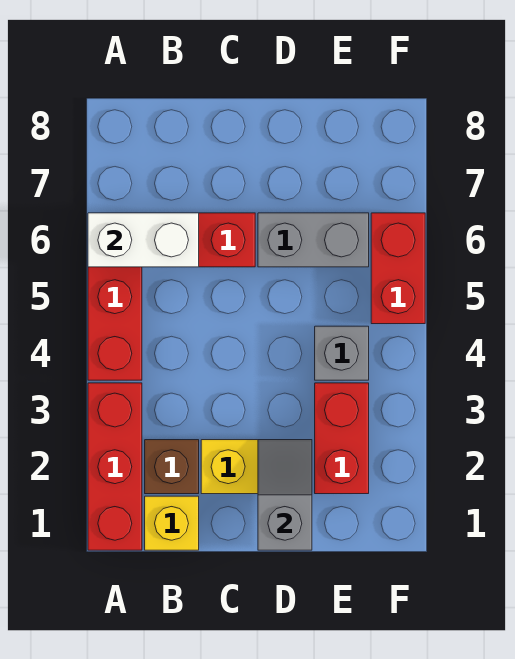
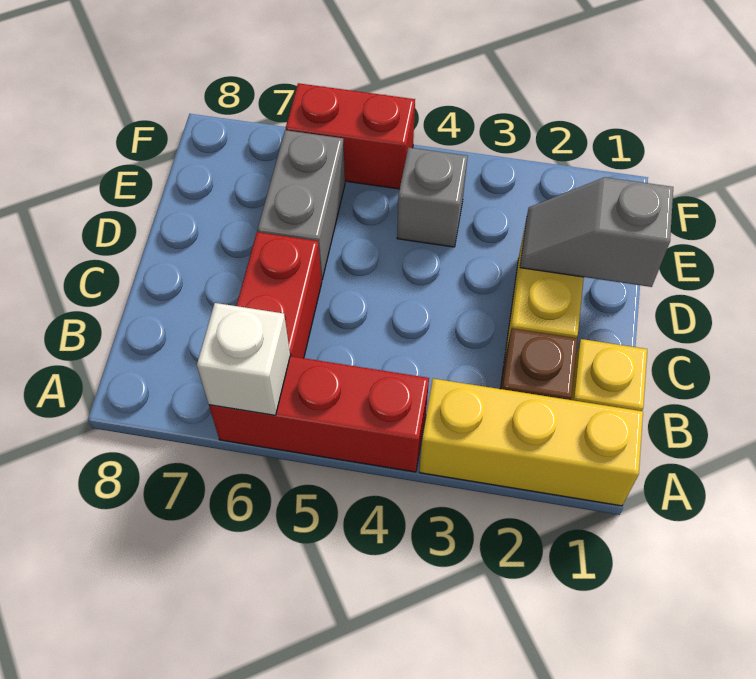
red 1x3 brick [88,383,142,550] -> yellow 1x3 brick [419,379,643,506]
white 1x2 brick [88,213,199,267] -> white 1x1 brick [197,303,290,415]
red 1x2 brick [315,383,369,494] -> none

